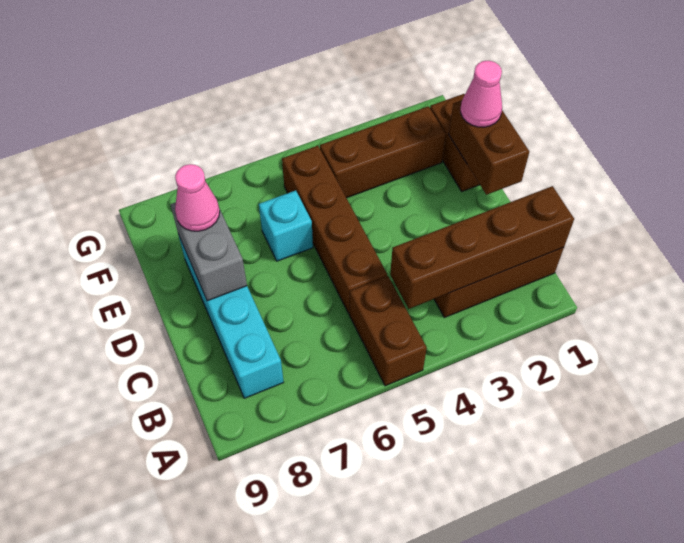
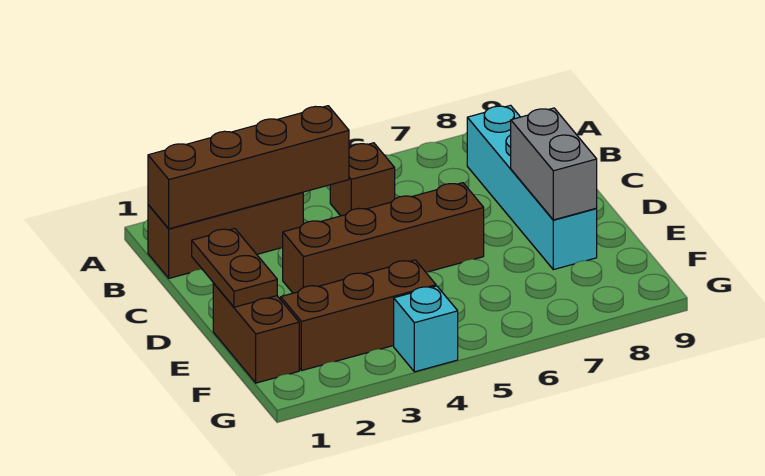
brown 1x2 brick [349,276,427,386] -> brown 1x1 brick [330,143,395,216]
brown 1x4 brick [282,146,387,313] -> brown 1x4 brick turned to [283,183,484,293]
brown 1x2 brick [449,100,529,195] -> brown 1x2 plate [192,229,277,307]
pink 1x1 cone [461,61,502,127] -> none
cyan 1x1 brick [259,190,313,261] -> cyan 1x1 brick moved to [394,286,458,372]
pink 1x1 cone [175,164,220,231] -> none

